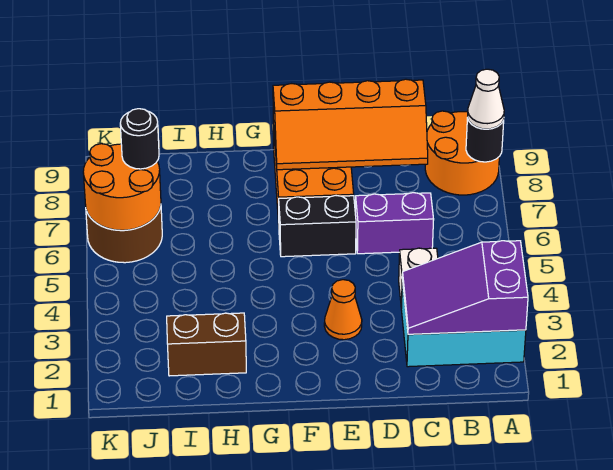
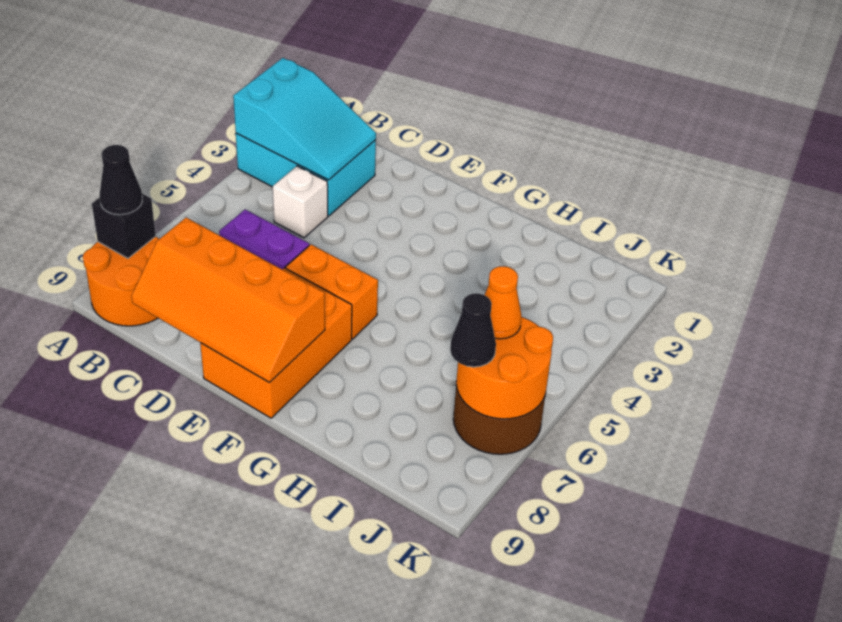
purple 2x3 slope [402,241,528,334] -> cyan 2x3 slope [233,58,376,180]
black 1x1 round brick [466,118,504,162] -> black 1x1 brick [92,194,156,258]
white 1x1 cone [468,69,504,129] -> black 1x1 cone [100,145,142,215]
orange 2x4 slope [273,79,428,170] -> orange 2x4 slope turned to [131,217,325,383]
orange 1x1 cone [324,280,362,340] -> orange 1x1 cone moved to [485,266,522,339]
black 1x2 brick [279,196,356,257] -> orange 1x2 brick [286,245,378,339]
brown 1x2 brick [167,313,246,376] -> none
black 1x1 round brick [120,109,159,169] -> black 1x1 cone [450,293,496,367]

